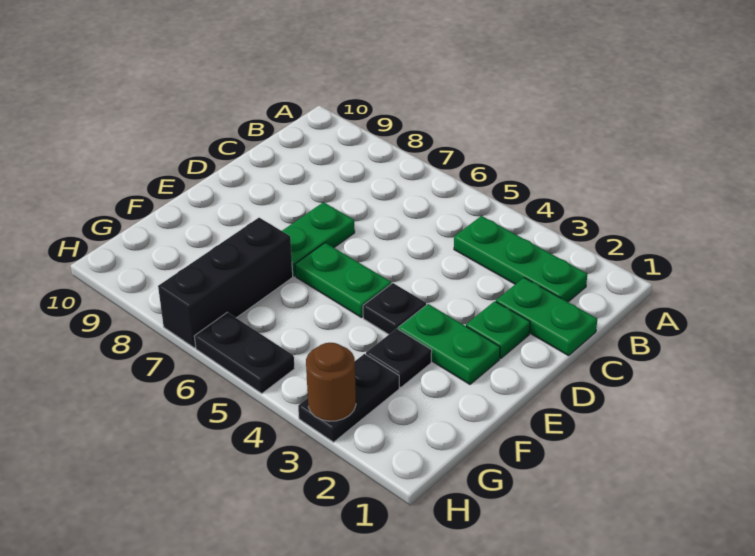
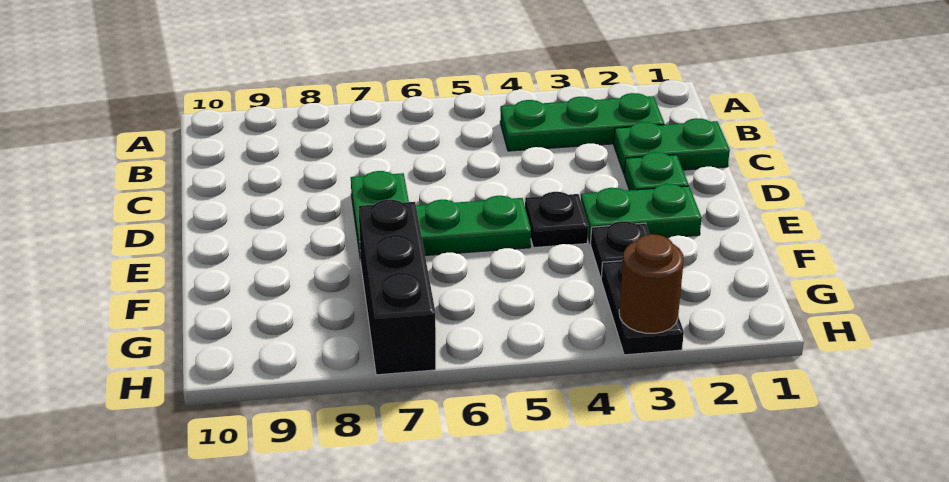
black 1x2 plate [194,312,295,394] -> none

